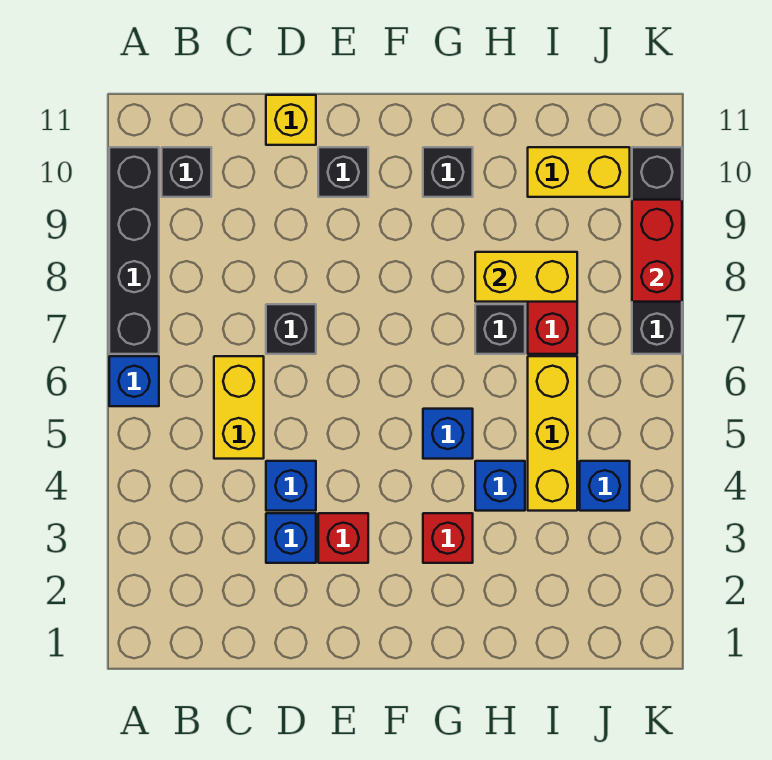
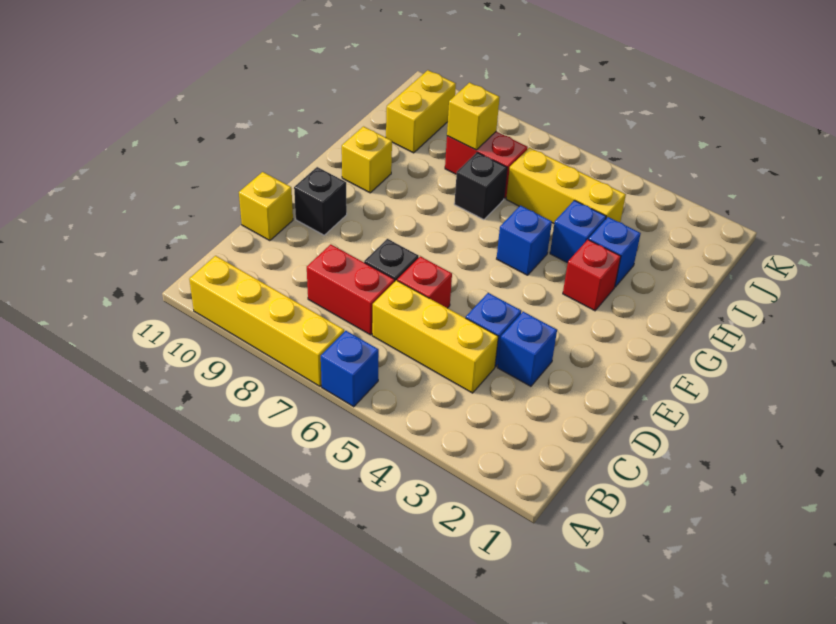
black 1x4 brick [109,147,159,354] -> yellow 1x4 brick [189,256,344,386]
black 1x1 brick [162,147,211,197] -> none
yellow 1x2 brick [214,356,264,459] -> yellow 1x3 brick [372,280,498,393]
red 1x1 brick [318,513,368,563] -> red 1x1 brick moved to [397,256,452,308]
black 1x1 brick [423,147,473,197] -> yellow 1x1 brick [342,127,392,193]
yellow 1x2 brick [475,252,577,302] -> yellow 1x1 brick [447,83,500,150]
blue 1x1 brick [580,461,630,511] -> blue 1x1 brick moved to [589,217,641,287]
black 1x4 brick [632,147,682,354] -> none
red 1x2 brick [632,200,682,302] -> red 1x2 brick moved to [307,244,395,335]

